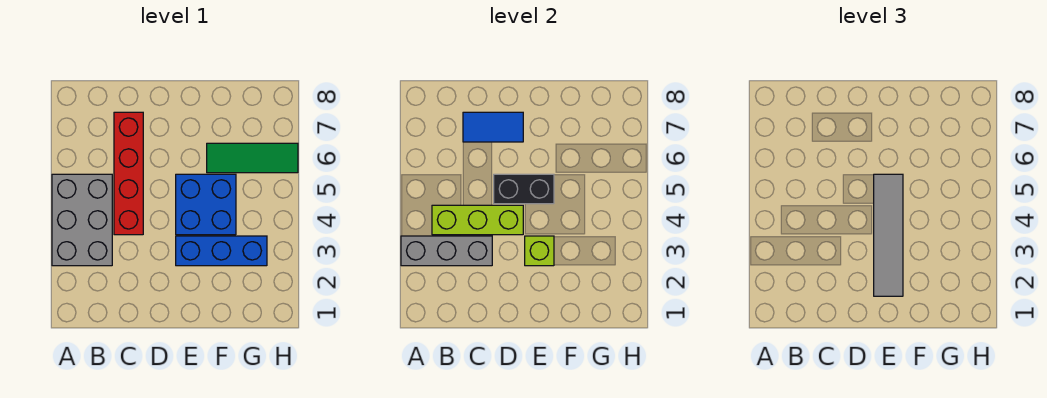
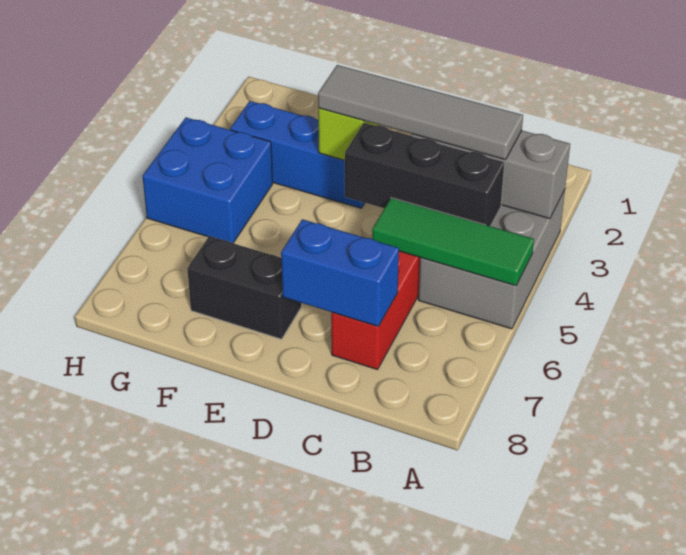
lime 1x3 brick [432,205,523,235] -> black 1x3 brick [344,123,505,226]
blue 1x2 tile [463,112,523,142] -> blue 1x2 brick [281,219,399,326]
black 1x2 brick [494,174,554,204] -> black 1x2 brick moved to [187,236,302,339]
grey 1x4 tile [874,174,903,296] -> grey 1x4 tile turned to [318,65,523,160]
blue 2x2 brick [176,174,236,235] -> blue 2x2 brick moved to [143,118,273,243]
green 1x3 tile [207,143,298,173] -> green 1x3 tile moved to [372,198,534,286]

